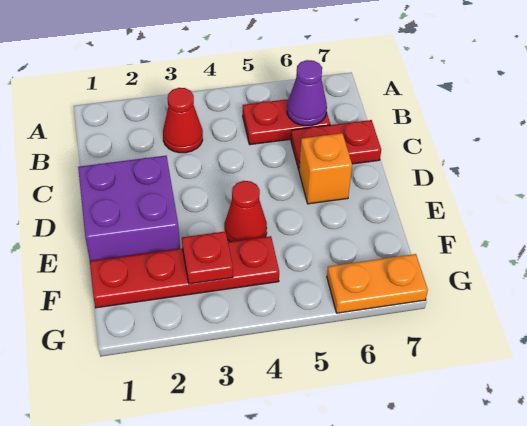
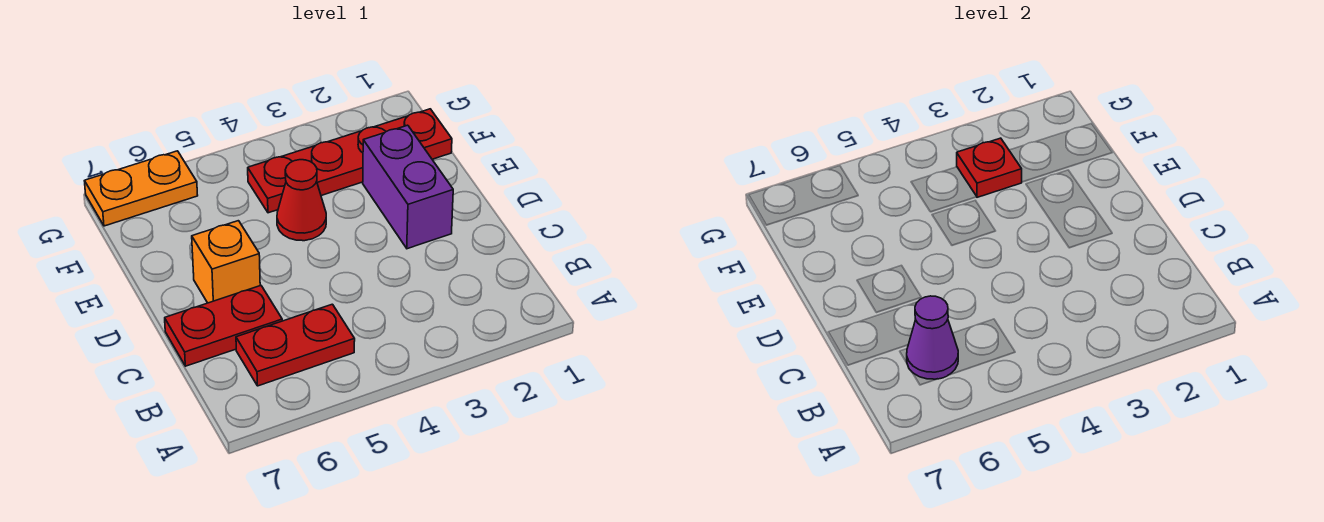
red 1x1 cone [163,88,203,153] -> none
purple 2x2 brick [78,156,180,261] -> purple 1x2 brick [363,125,453,249]

